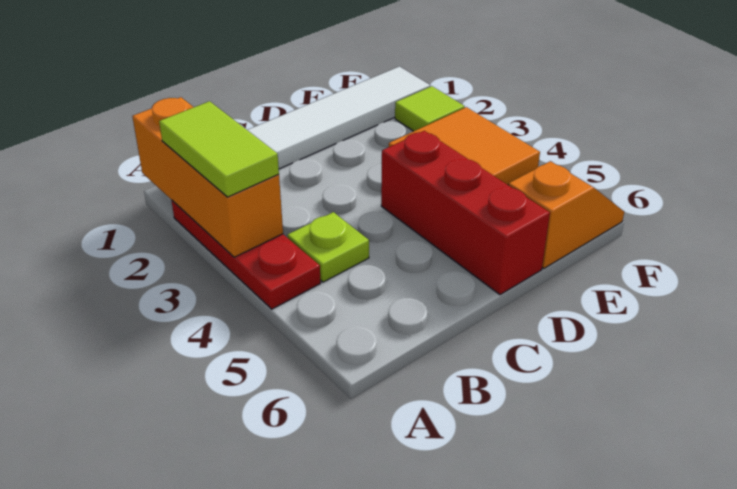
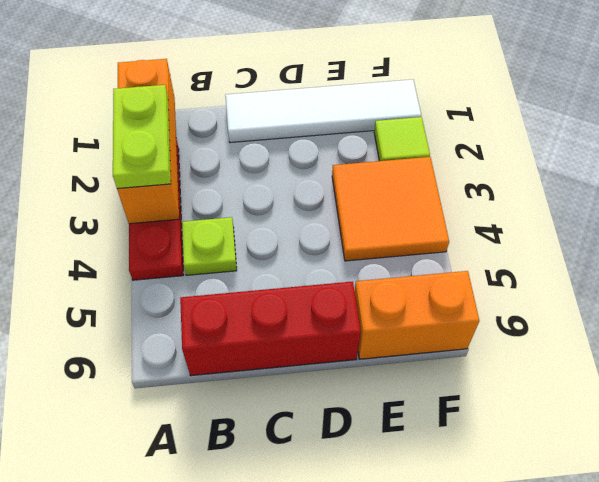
lime 1x2 tile [159,101,279,197] -> lime 1x2 plate [113,85,171,189]
red 1x3 brick [381,131,550,295] -> red 1x3 brick turned to [180,282,361,376]
orange 1x2 slope [509,161,624,269] -> orange 1x2 brick [355,271,479,359]

